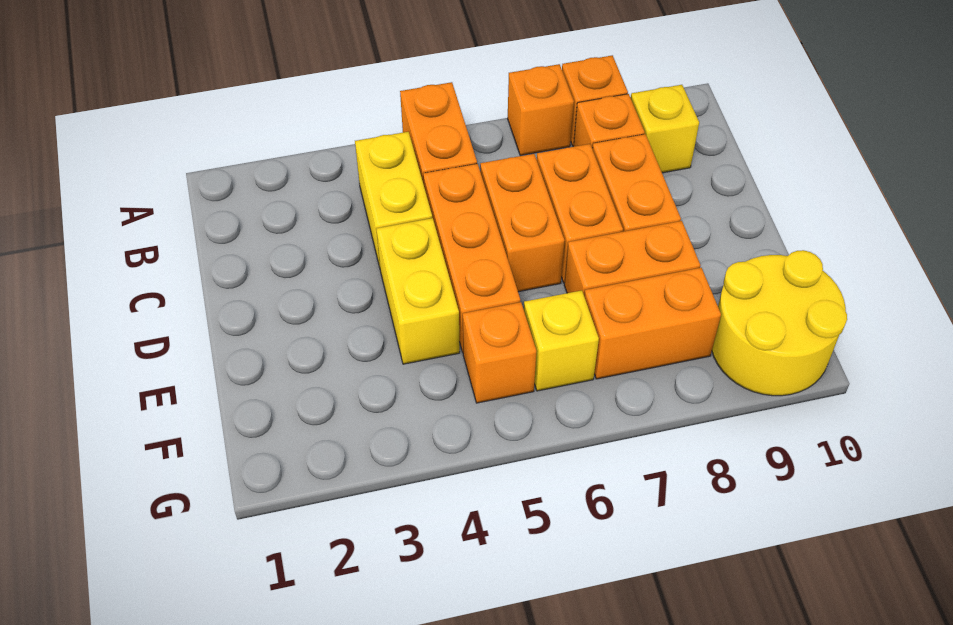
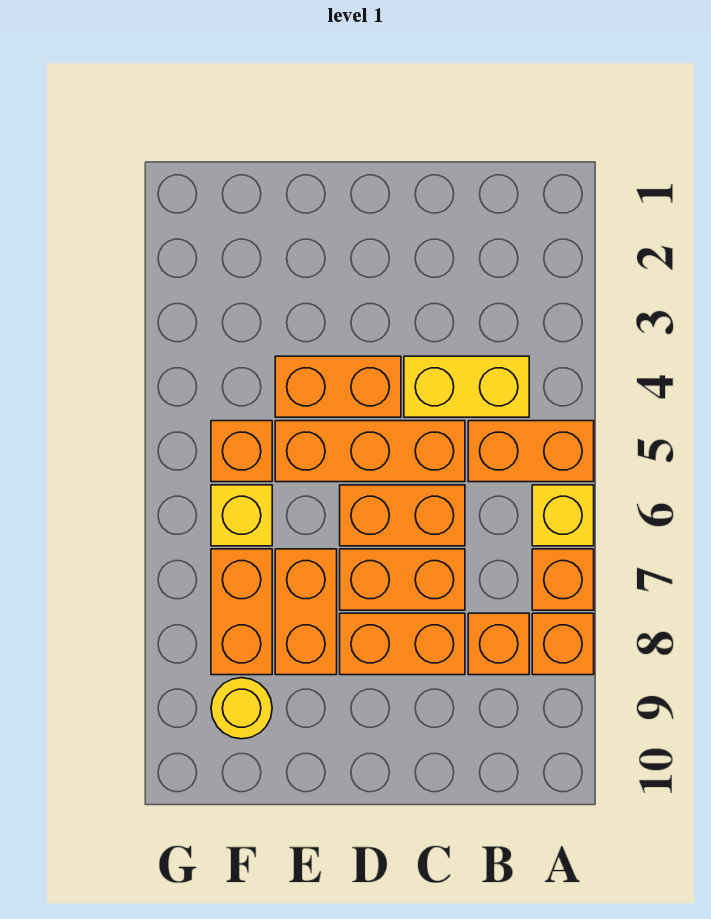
yellow 1x1 brick [631,85,699,173] -> yellow 1x1 brick moved to [532,485,594,546]
yellow 1x2 brick [376,218,460,364] -> orange 1x2 brick [275,356,401,417]
yellow 2x2 round brick [712,250,847,396] -> yellow 1x1 round brick [211,678,272,739]

